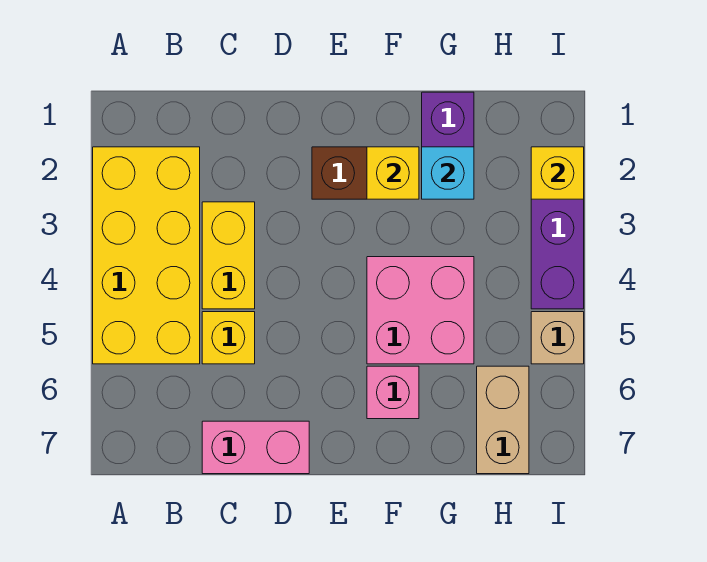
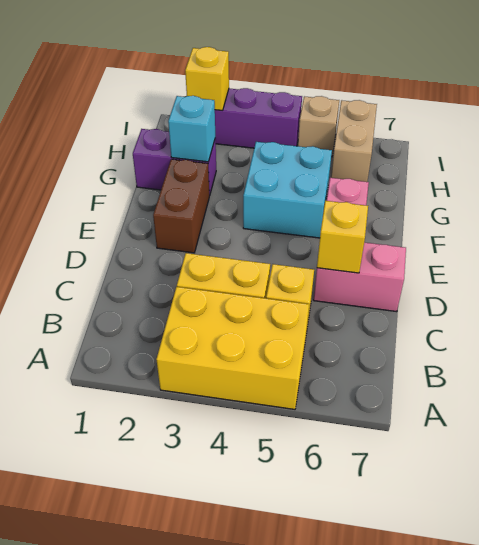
yellow 2x4 brick [93,147,200,364] -> yellow 2x3 brick [156,287,309,409]
pink 1x2 brick [202,421,309,474] -> pink 1x2 brick turned to [313,242,406,312]
yellow 1x1 brick [367,147,419,199] -> yellow 1x1 brick moved to [317,201,368,273]
pink 2x2 brick [367,257,474,364] -> cyan 2x2 brick [243,142,332,238]
tan 1x2 brick [477,366,529,474] -> tan 1x2 brick turned to [331,100,377,182]

